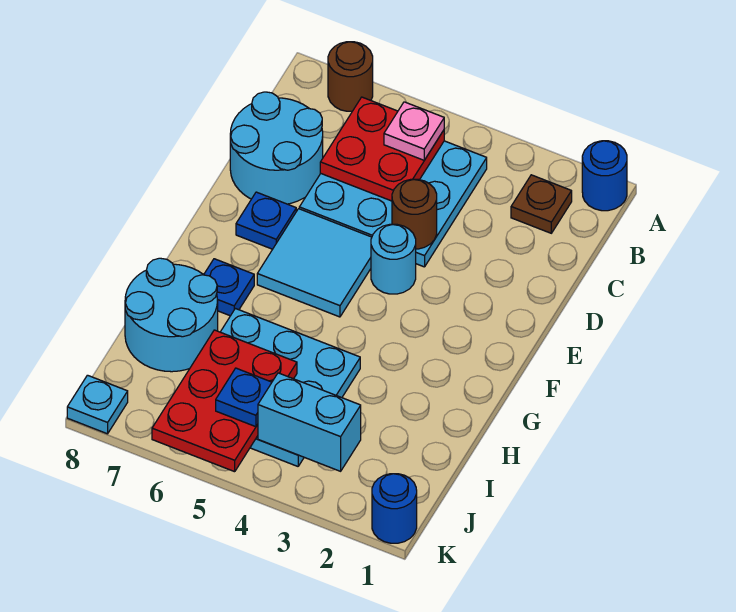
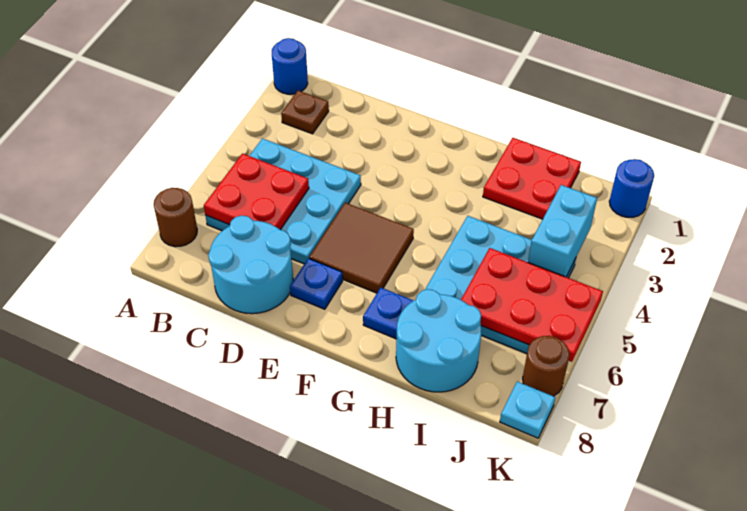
pink 1x1 plate [384,102,444,160] -> none
brown 1x1 round brick [392,179,437,249] -> brown 1x1 round brick moved to [523,336,570,396]
cyan 1x1 round brick [371,224,416,294] -> none
cyan 2x2 tile [257,209,372,317] -> brown 2x2 tile [309,203,414,293]
none -> red 2x2 plate [483,138,581,219]
blue 1x1 plate [216,368,272,427] -> none

